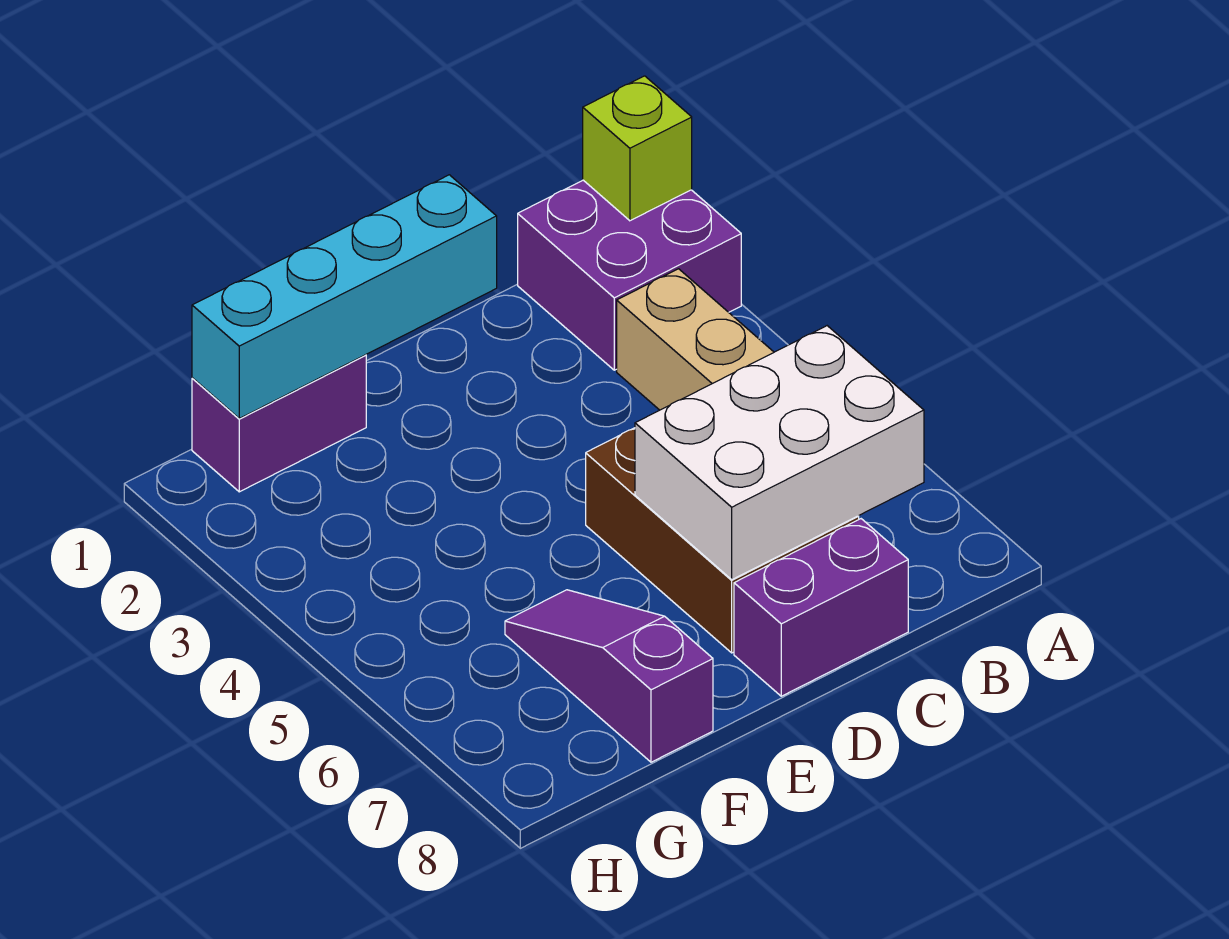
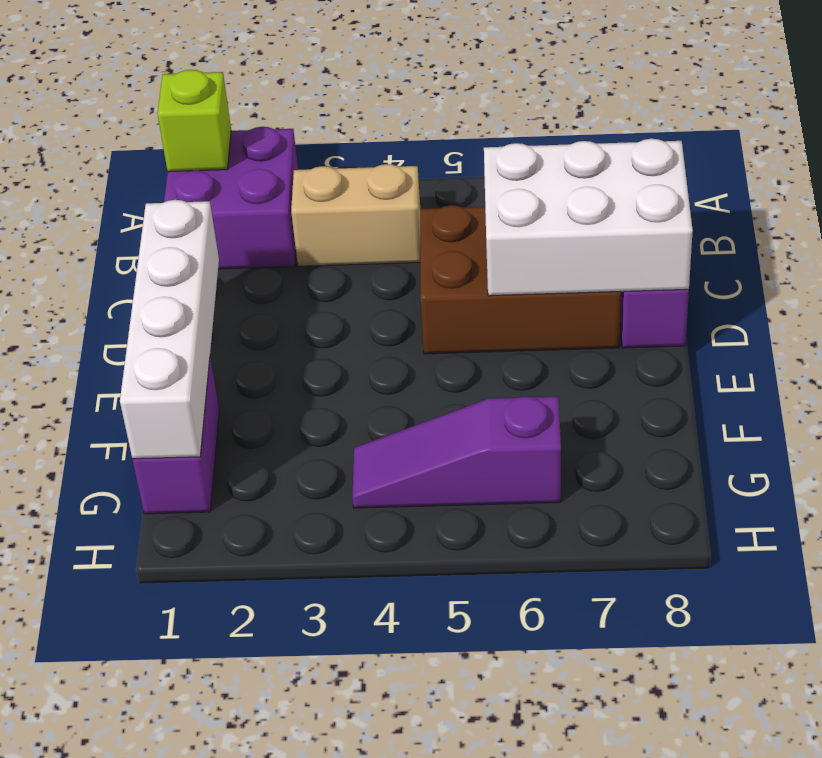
white 2x3 brick [635,326,924,580] -> white 2x3 brick turned to [484,139,693,296]
cyan 1x4 brick [192,175,497,418] -> white 1x4 brick [120,200,219,459]
purple 1x3 slope [505,590,713,762] -> purple 1x3 slope moved to [352,396,561,508]

